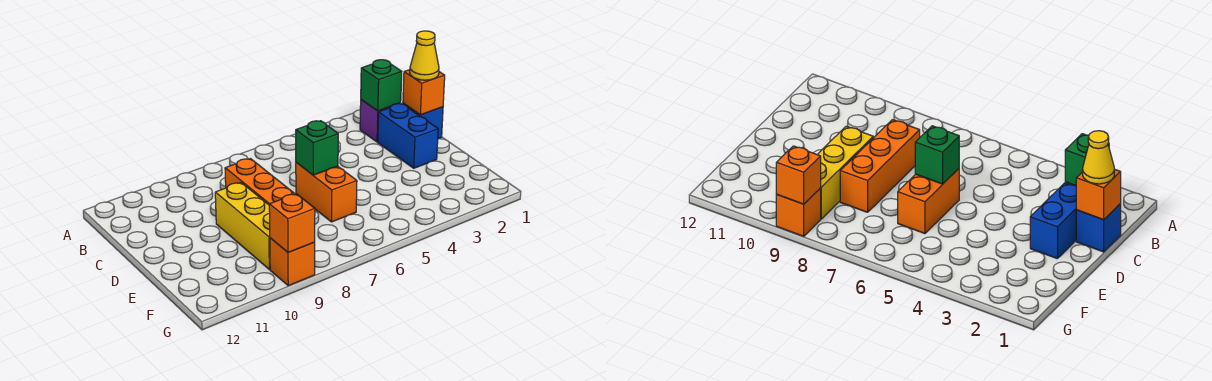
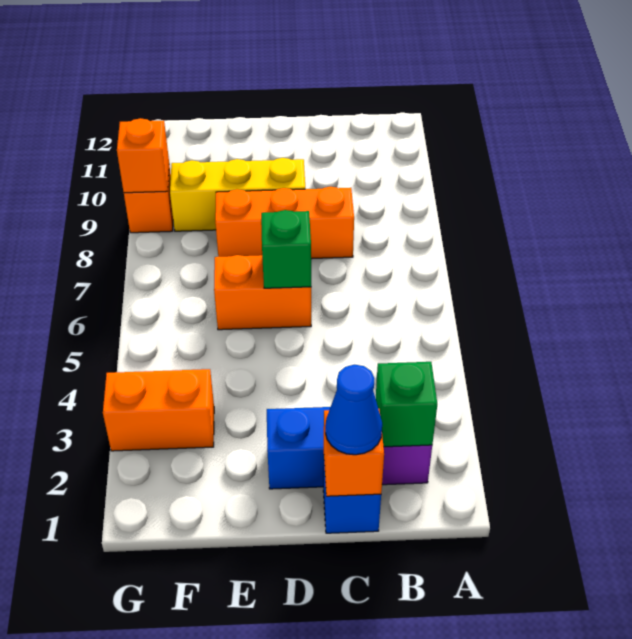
yellow 1x1 cone [410,31,439,80] -> blue 1x1 cone [325,365,382,455]
none -> orange 1x2 brick [103,369,214,451]

